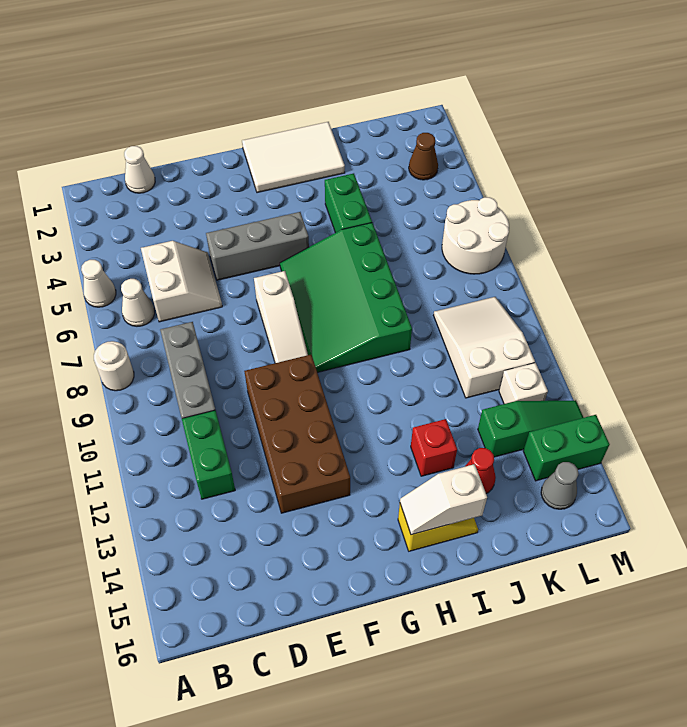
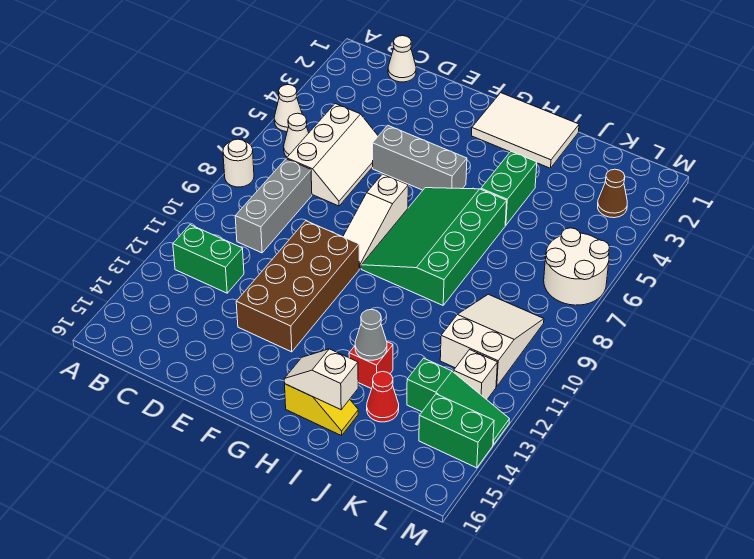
white 2x2 slope [141,241,222,322] -> white 2x3 slope [287,104,378,206]
green 1x2 brick [182,410,235,499] -> green 1x2 brick turned to [173,225,244,293]
grey 1x1 cone [541,462,579,509] -> grey 1x1 cone moved to [355,309,387,360]

